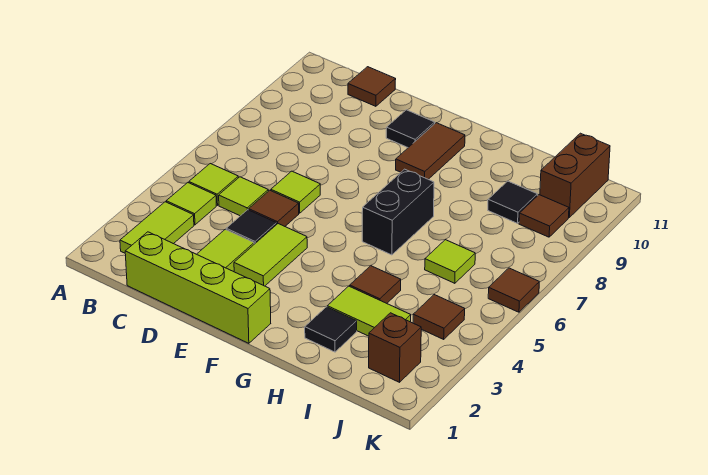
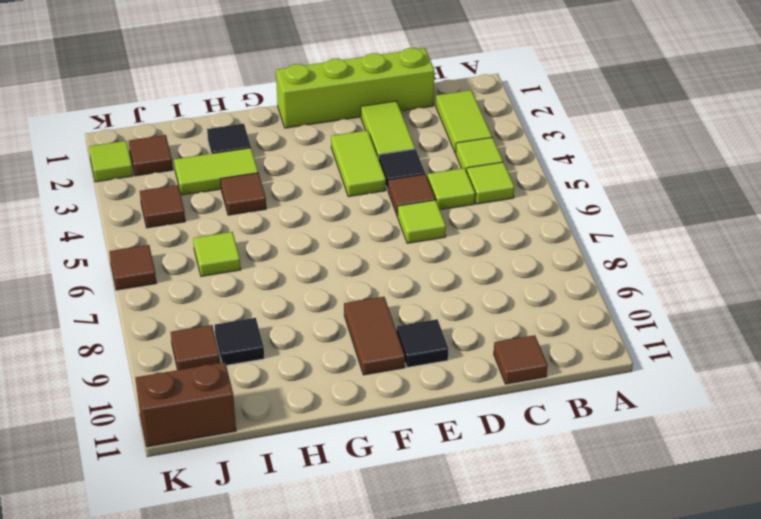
black 1x2 brick [362,169,434,255] -> none
brown 1x1 brick [369,313,421,382] -> brown 1x1 tile [129,135,173,176]
brown 1x2 brick [540,133,610,217] -> brown 1x2 brick turned to [135,362,236,447]
none -> lime 1x1 tile [89,141,133,182]

